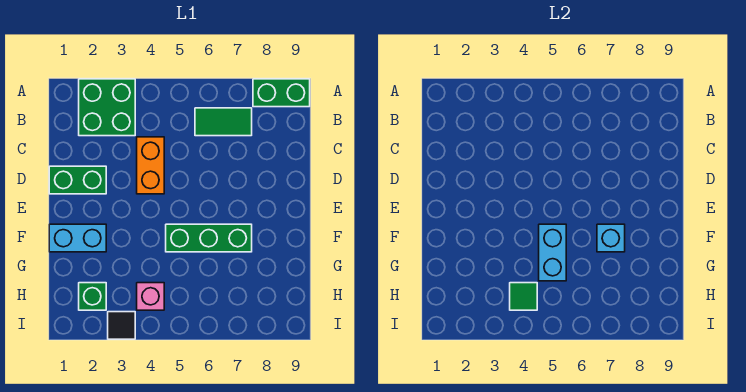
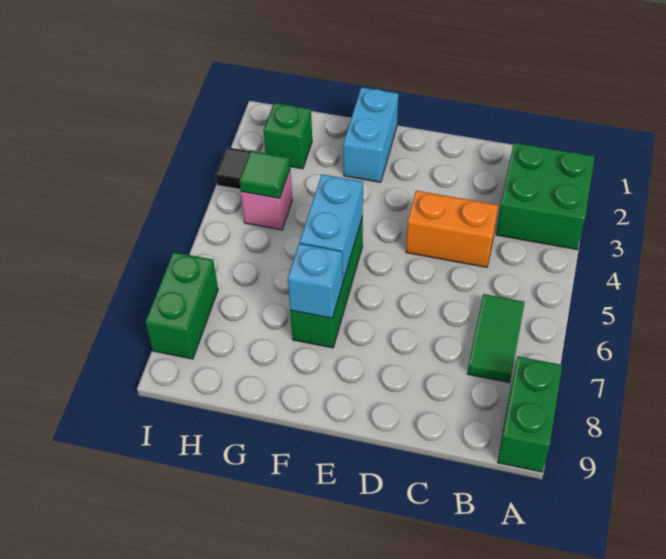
green 1x2 brick [49,166,106,194] -> green 1x2 brick moved to [145,252,218,359]
cyan 1x2 brick [539,224,566,281] -> cyan 1x2 brick turned to [300,174,363,281]

